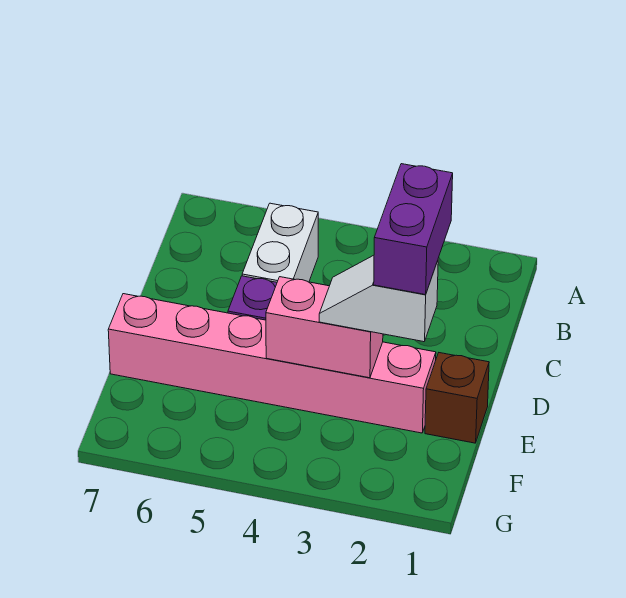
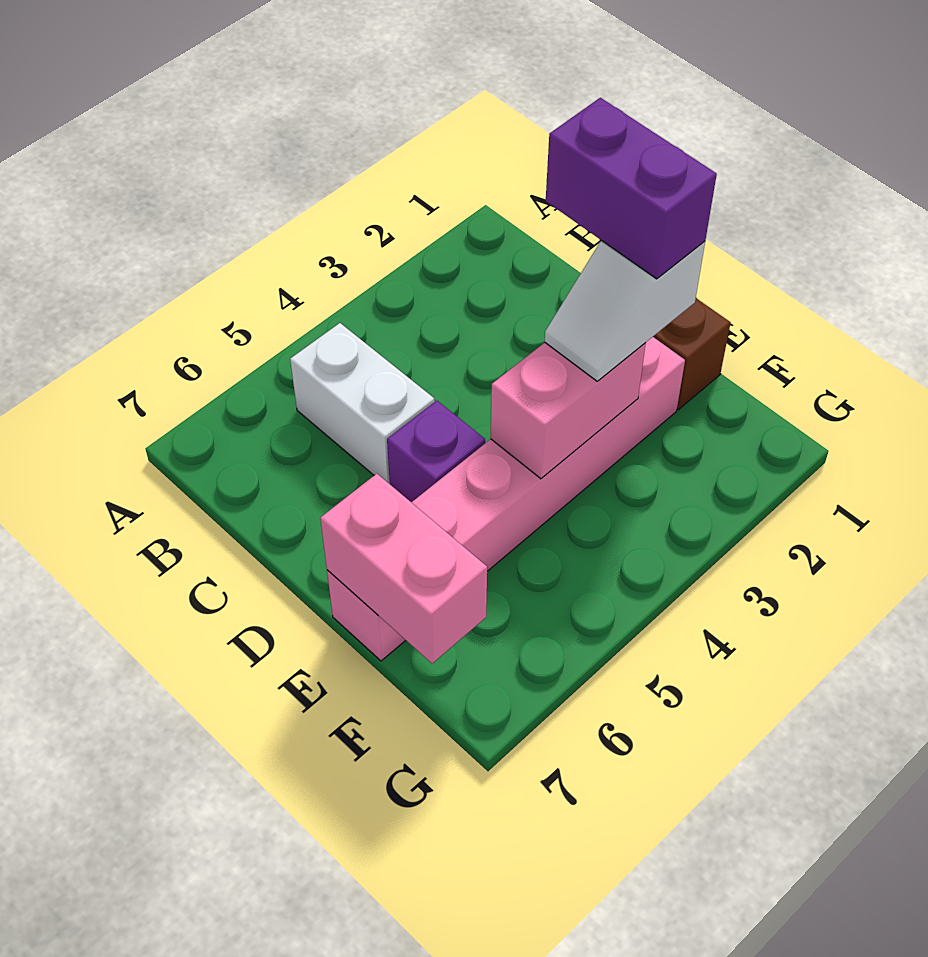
none -> pink 1x2 brick [320,474,487,664]

